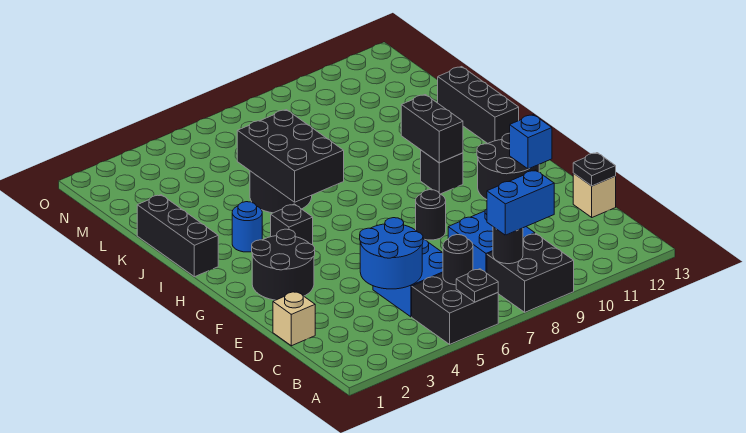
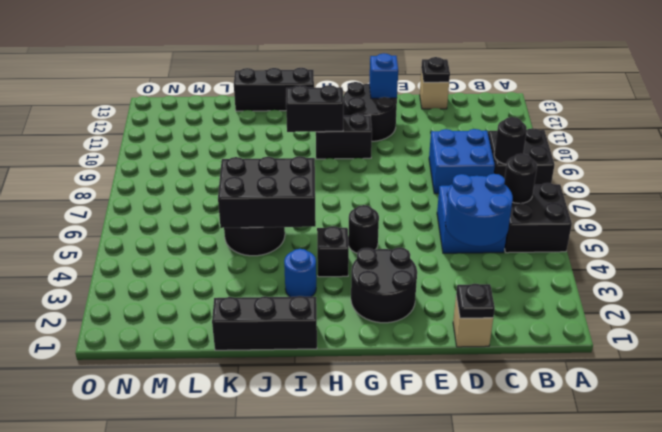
black 1x1 plate [456,269,498,302] -> black 1x1 plate moved to [456,284,495,318]
blue 1x2 brick [487,170,554,235] -> none
black 1x1 round brick [416,190,446,240] -> black 1x1 round brick moved to [348,205,379,253]
black 1x1 brick [421,150,463,194] -> black 1x2 brick [316,114,372,159]

